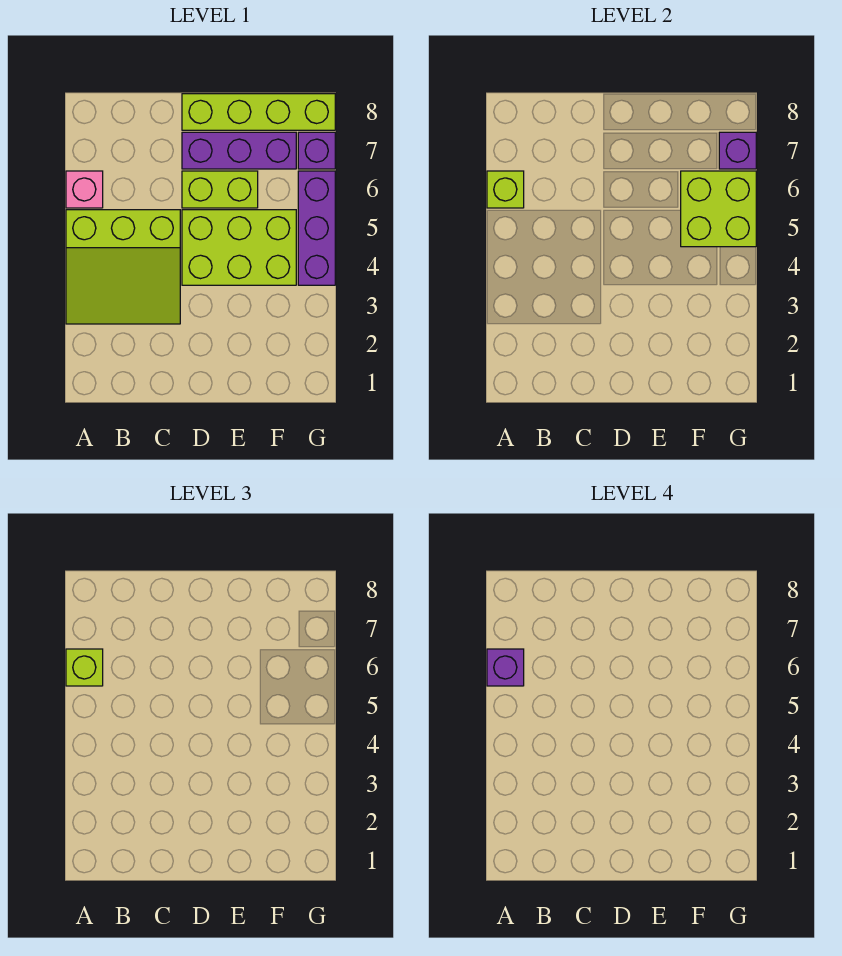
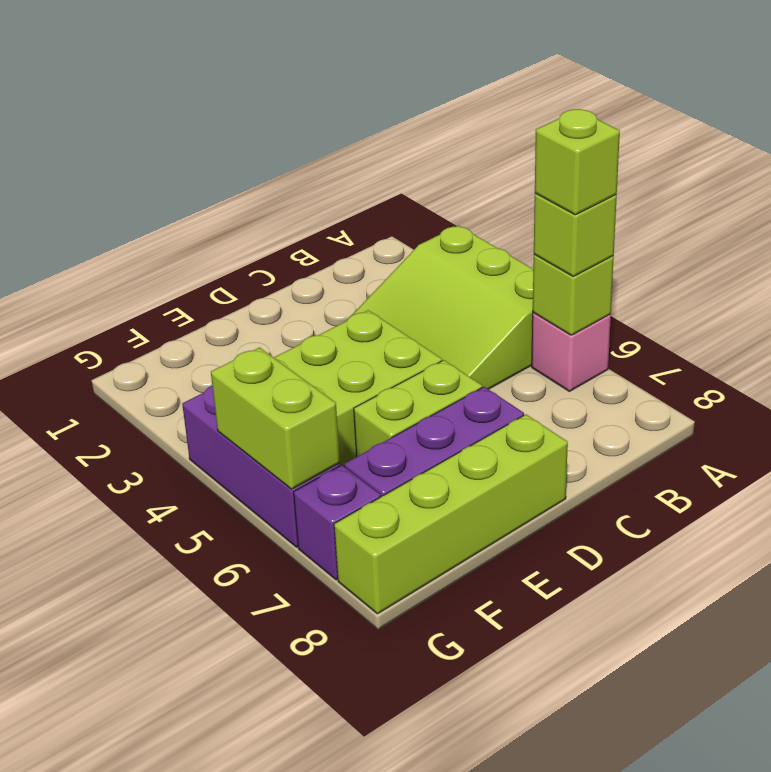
lime 3x3 slope [66,210,180,324] -> lime 3x3 slope turned to [349,226,533,389]
purple 1x1 brick [487,649,524,686] -> lime 1x1 brick [535,109,620,215]
lime 2x2 brick [681,171,756,247] -> lime 1x2 brick [211,348,340,489]
purple 1x1 brick [719,132,756,169] -> none

